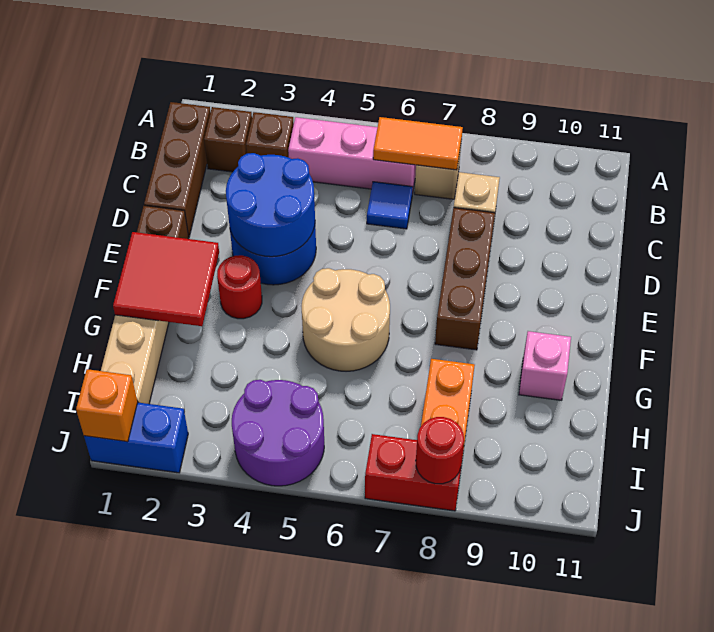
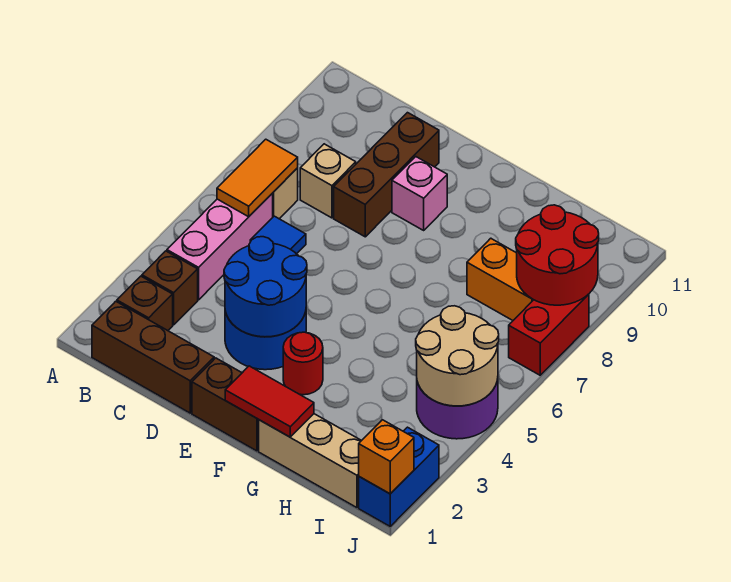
brown 1x3 brick [435,208,495,350] -> brown 1x3 brick turned to [334,113,439,237]
red 2x2 tile [113,232,219,326] -> red 1x2 tile [225,366,314,437]
tan 2x2 round brick [302,268,390,371] -> tan 2x2 round brick moved to [416,306,499,406]
pink 1x1 brick [519,331,571,400] -> pink 1x1 brick moved to [392,157,447,230]
red 1x1 round brick [416,417,464,484] -> red 2x2 round brick [516,205,599,305]

